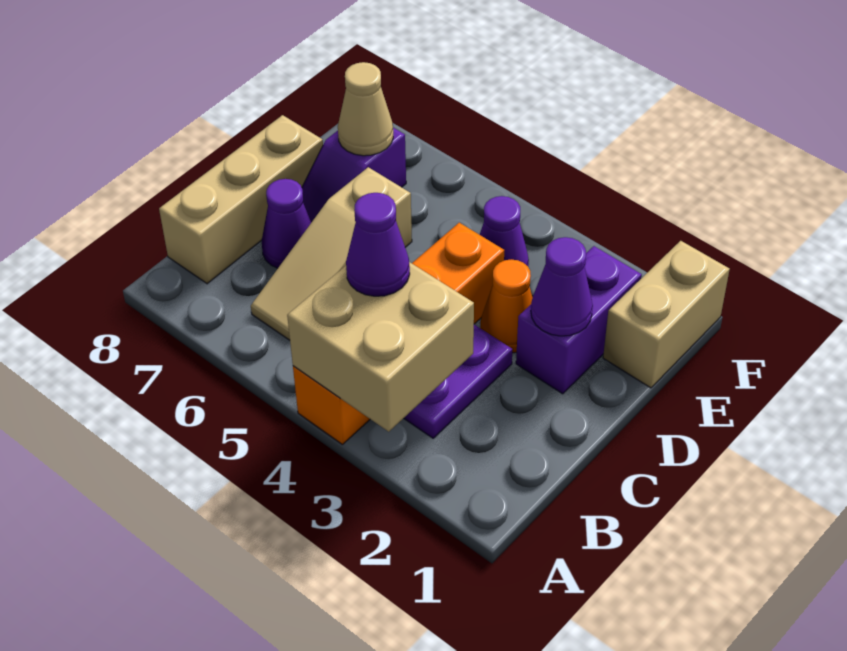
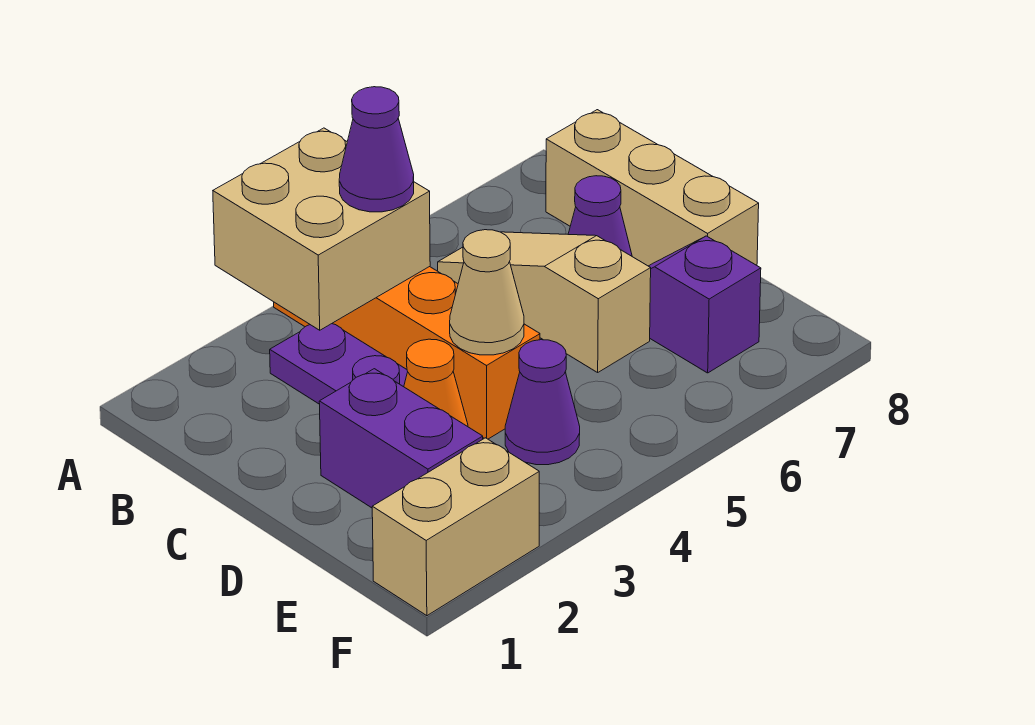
purple 1x1 cone [531,237,593,336] -> none
tan 1x2 brick [603,241,730,388] -> tan 1x2 brick turned to [372,438,539,616]
tan 1x1 cone [338,62,393,156] -> tan 1x1 cone moved to [450,230,524,355]

